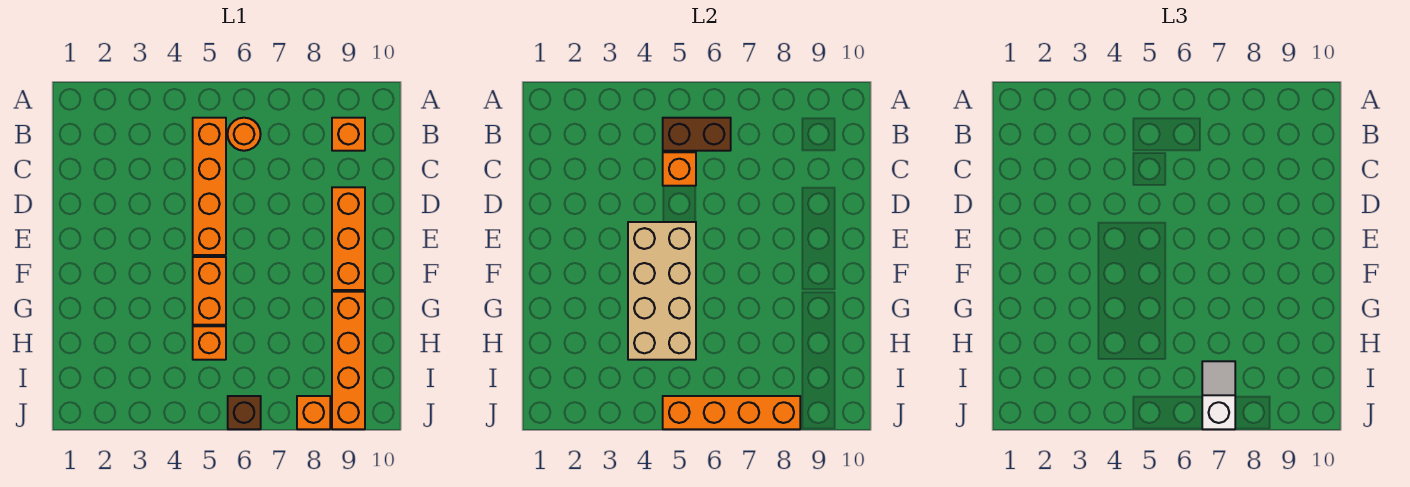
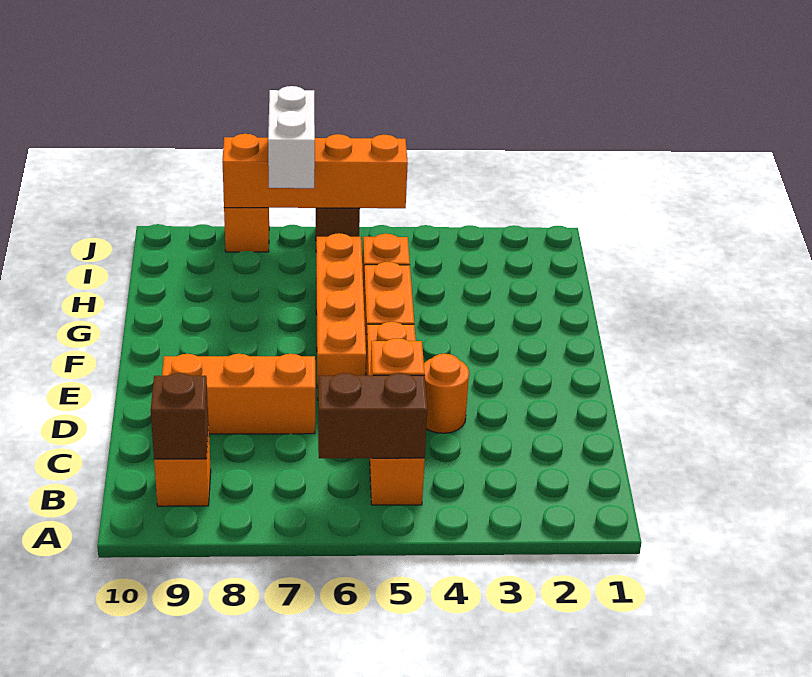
orange 1x1 round brick [228,118,261,151] -> orange 1x1 round brick moved to [424,354,469,433]
none -> brown 1x1 brick [151,373,209,459]
orange 1x3 brick [332,187,365,290] -> orange 1x3 brick turned to [162,354,315,434]
tan 2x4 brick [628,222,696,360] -> none
orange 1x4 brick [332,292,365,429] -> orange 1x4 brick moved to [316,233,366,400]
white 1x2 slope [1202,361,1235,429] -> white 1x2 brick [268,86,315,188]

